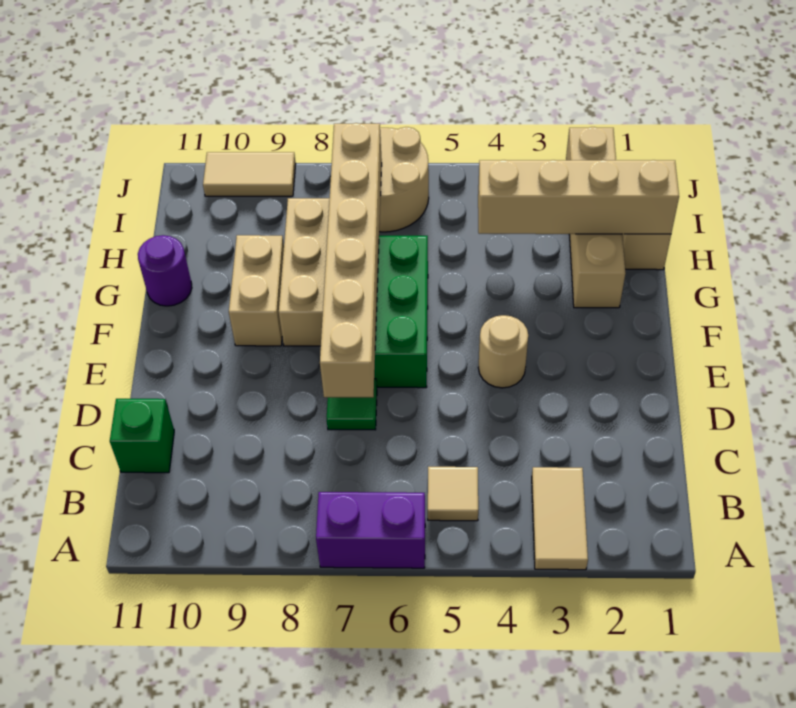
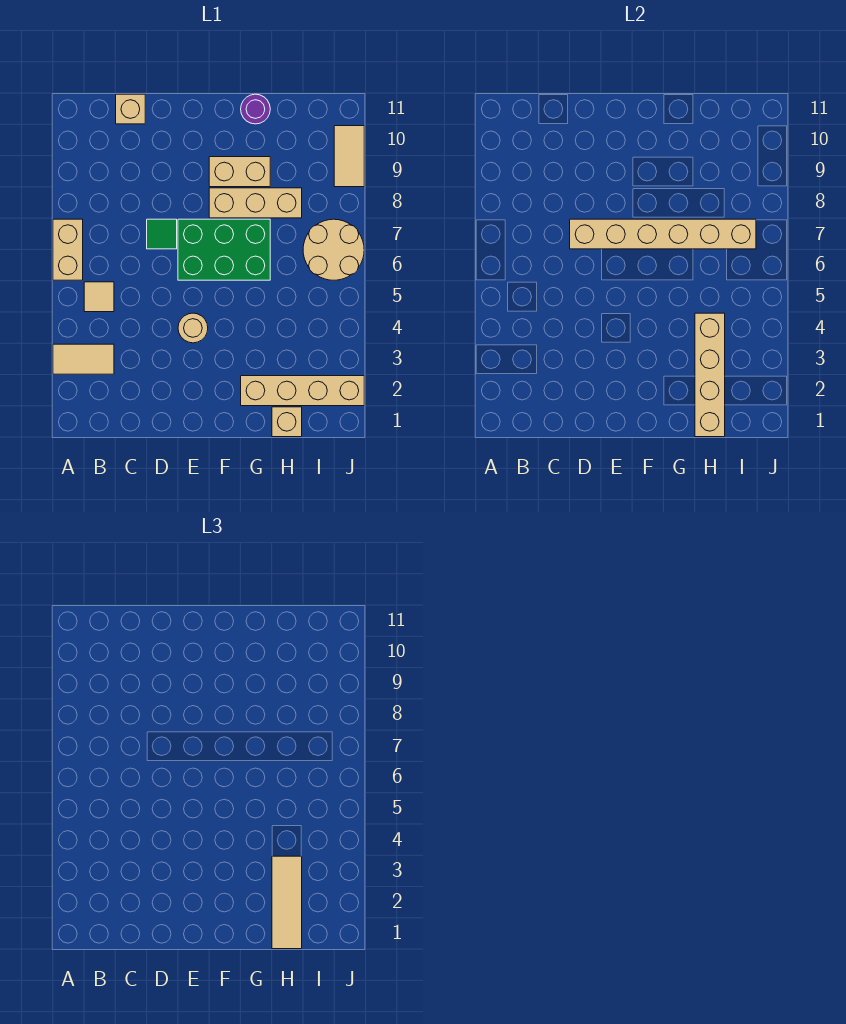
purple 1x2 brick [316,492,425,568] -> tan 1x2 brick [53,219,83,280]
green 1x1 brick [110,399,174,473] -> tan 1x1 brick [116,94,145,124]
none -> tan 1x3 tile [272,856,302,949]

